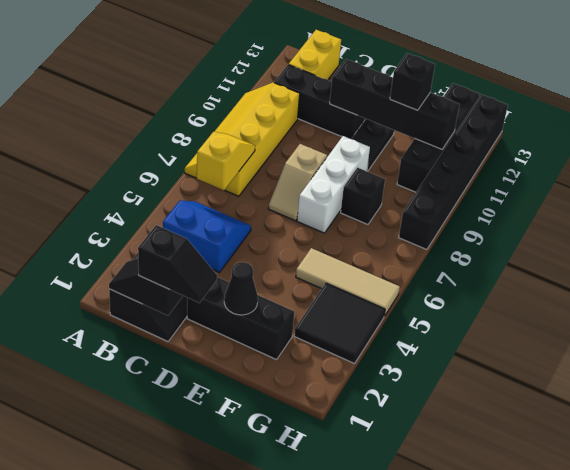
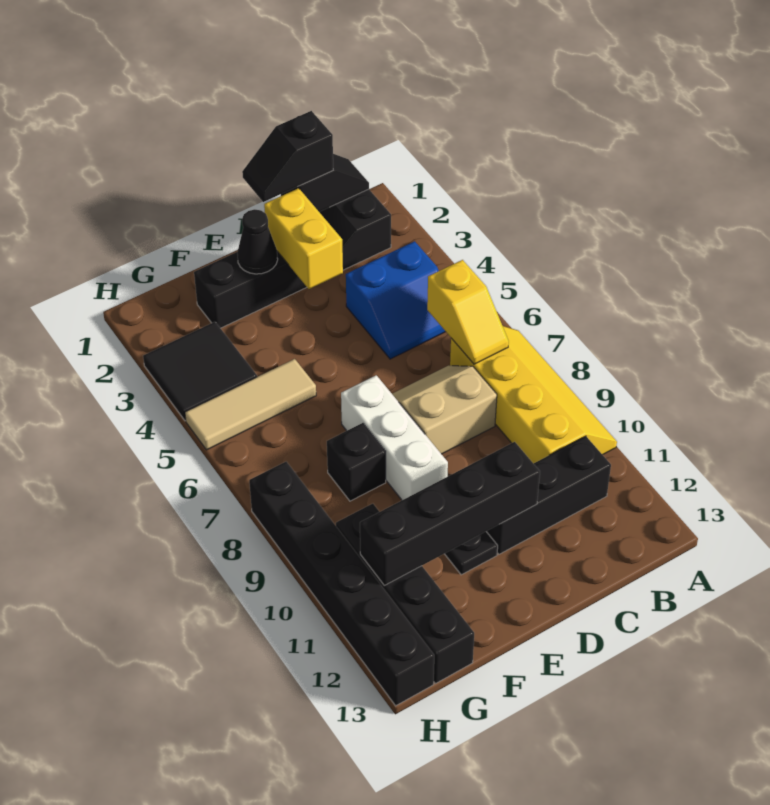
yellow 1x2 brick [289,30,341,80] -> yellow 1x2 brick moved to [264,188,343,289]
tan 1x2 slope [269,144,327,221] -> tan 2x2 slope [392,365,497,454]
black 1x1 brick [390,53,435,110] -> none

